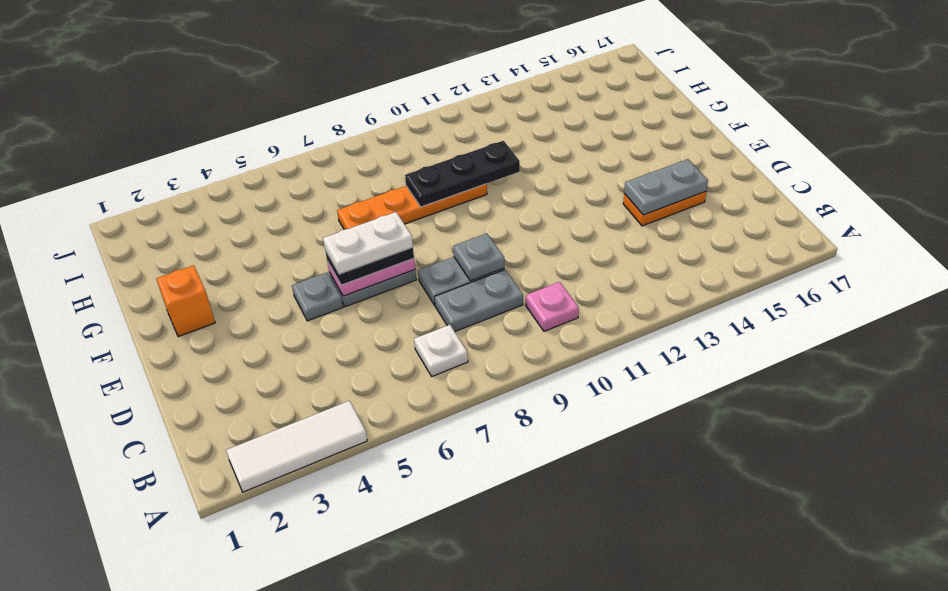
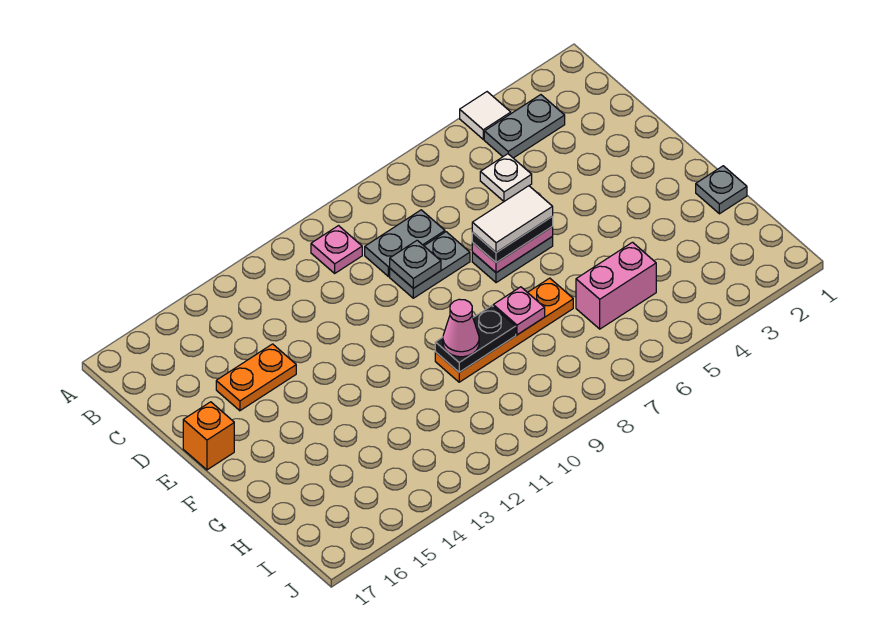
white 1x3 tile [226,401,367,492] -> white 1x1 tile [460,92,511,139]
white 1x1 plate [414,325,468,376] -> white 1x1 plate moved to [480,154,532,201]
grey 1x2 plate [624,159,708,215] -> grey 1x2 plate moved to [484,95,565,158]
grey 1x1 plate [292,273,343,321] -> grey 1x1 plate moved to [696,166,747,214]
white 1x2 plate [323,212,413,274] -> white 1x2 tile [472,186,553,253]
orange 1x1 brick [156,265,215,337] -> orange 1x1 brick moved to [183,402,234,470]
none -> pink 1x1 plate [493,287,545,335]
black 1x3 plate [405,141,520,207] -> black 1x2 plate [435,306,516,372]
none -> pink 1x1 cone [443,299,479,357]
none -> pink 1x2 brick [576,242,656,329]

